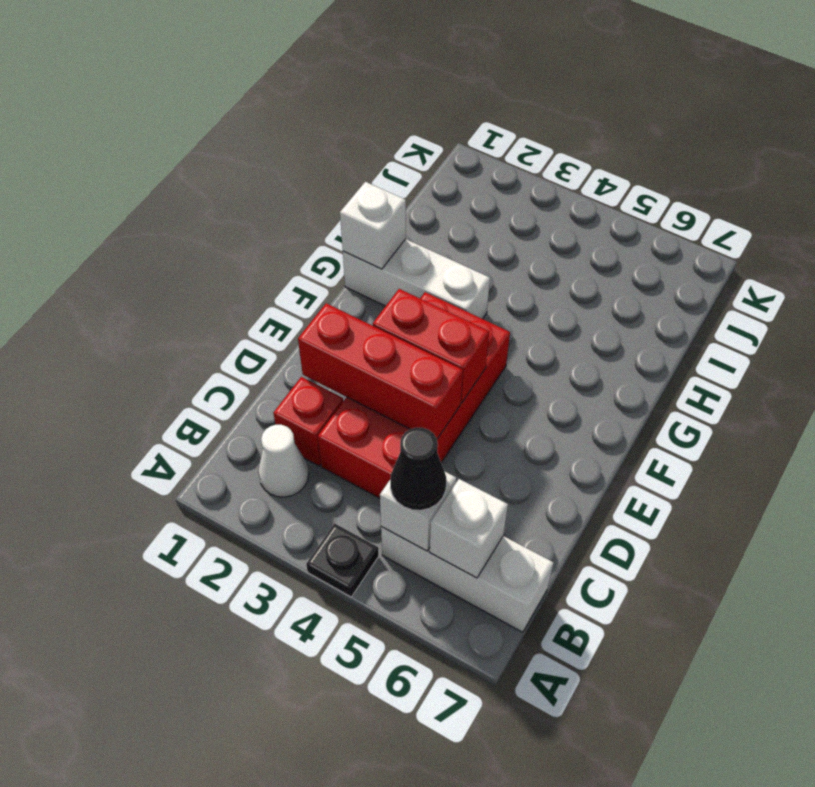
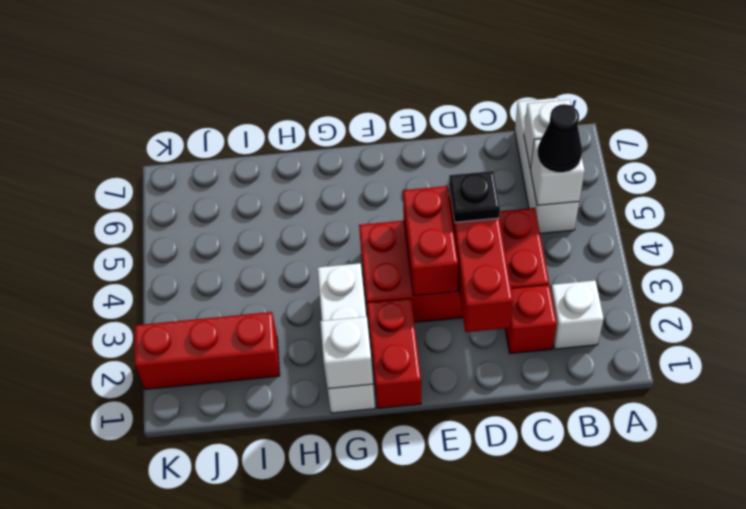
black 1x1 plate [306,524,379,597] -> black 1x1 plate moved to [449,171,500,222]
white 1x1 cone [258,425,309,497] -> white 1x1 brick [551,280,604,349]
none -> red 1x2 brick [367,298,421,408]
none -> red 1x3 brick [135,312,280,389]

